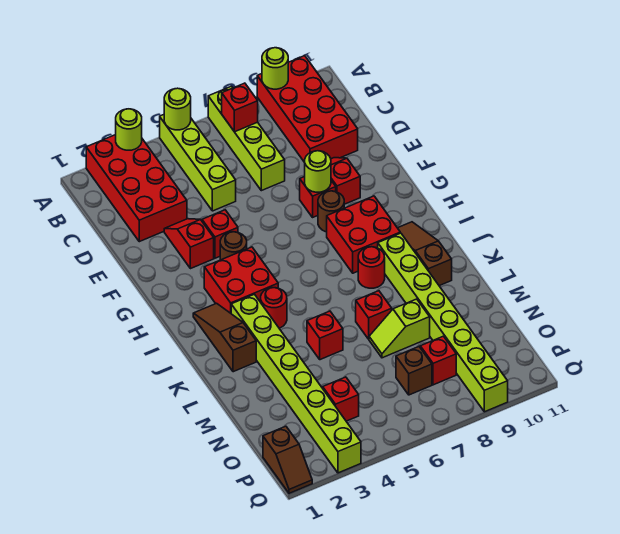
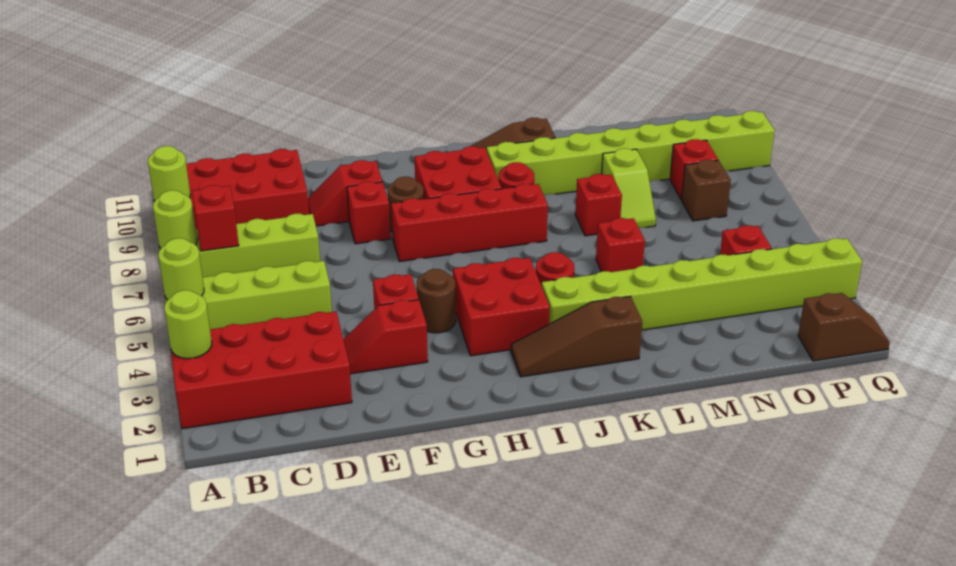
lime 1x1 round brick [305,151,331,192] -> lime 1x1 round brick moved to [153,190,197,249]
none -> red 1x4 brick [391,184,548,261]

